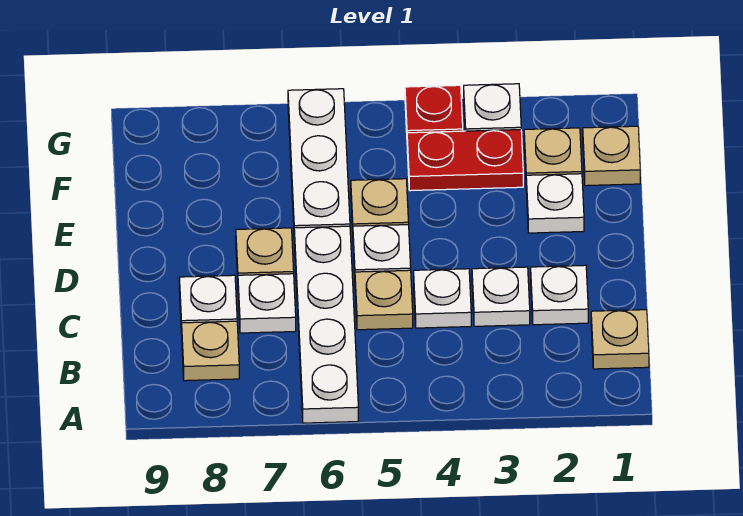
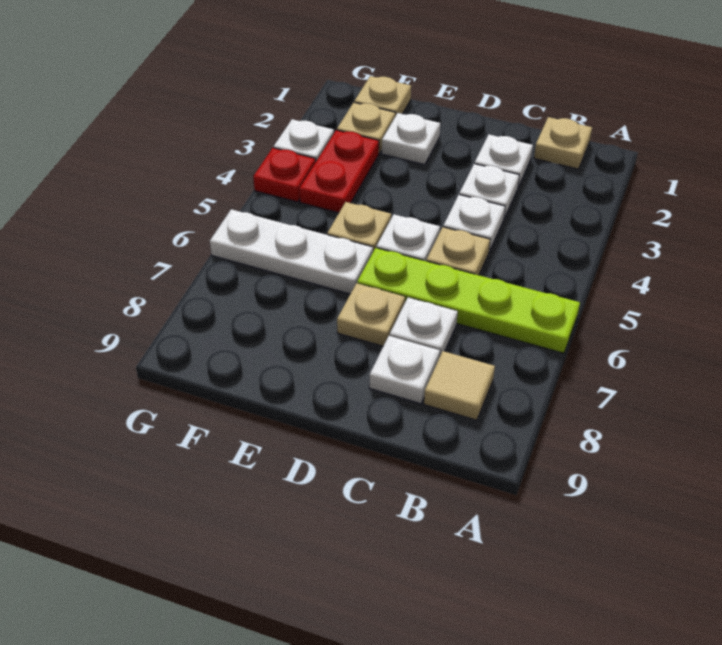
white 1x4 plate [294,226,358,423] -> lime 1x4 plate [357,248,580,353]
tan 1x1 plate [182,321,239,381] -> tan 1x1 tile [424,351,495,420]

